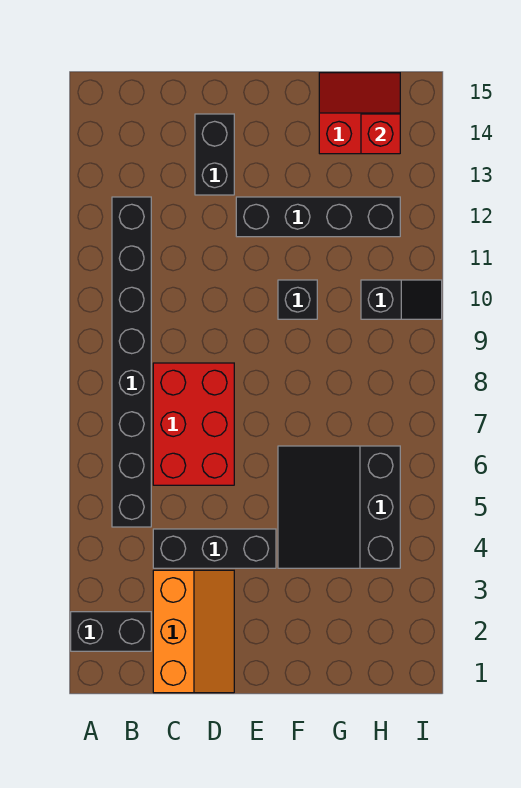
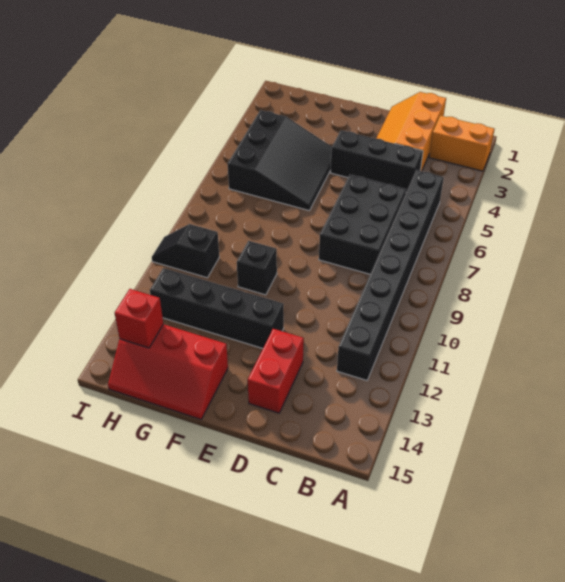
black 1x2 brick [71,612,151,651] -> orange 1x2 brick [429,115,494,171]
red 2x3 brick [153,363,234,485] -> black 2x3 brick [319,175,406,274]
black 1x2 brick [195,114,234,195] -> red 1x2 brick [248,329,304,413]
red 2x2 slope [319,73,400,154] -> red 2x3 slope [108,324,228,419]

